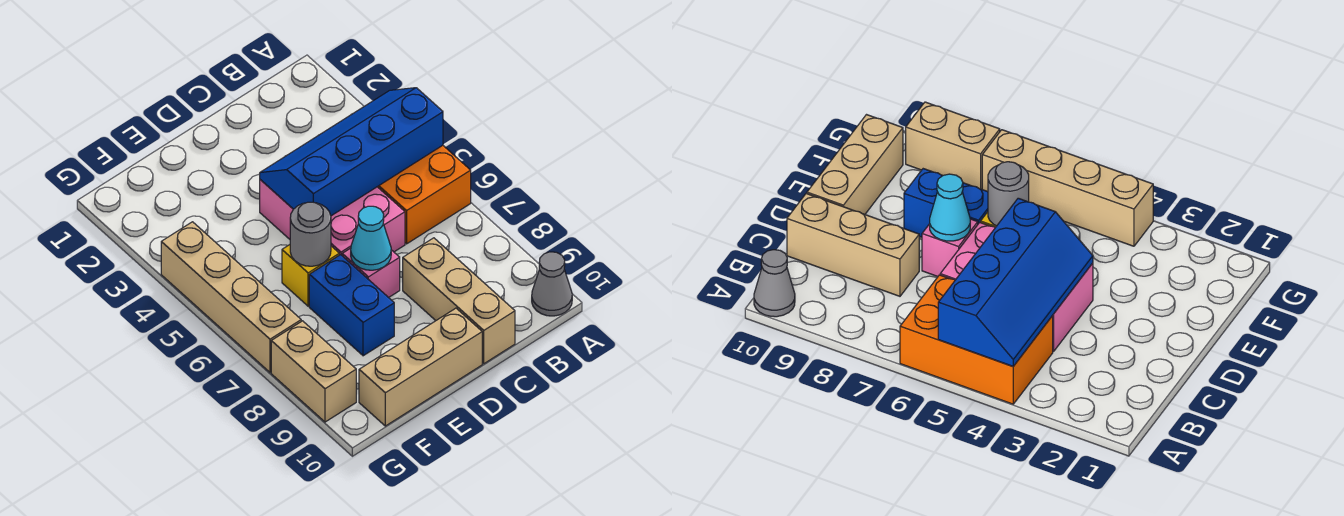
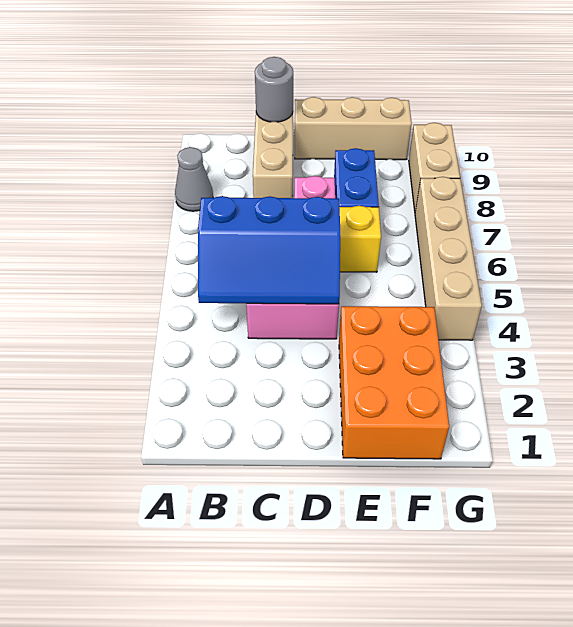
orange 2x3 brick [378,145,471,244] -> orange 2x3 brick moved to [339,306,449,459]
blue 2x4 slope [260,88,443,216] -> blue 2x3 slope [198,196,340,304]
grey 1x1 cone [532,252,572,316] -> grey 1x1 cone moved to [175,147,213,211]
cyan 1x1 cone [351,206,391,270] -> none
grey 1x1 round brick [290,202,331,266] -> grey 1x1 round brick moved to [255,57,293,122]

